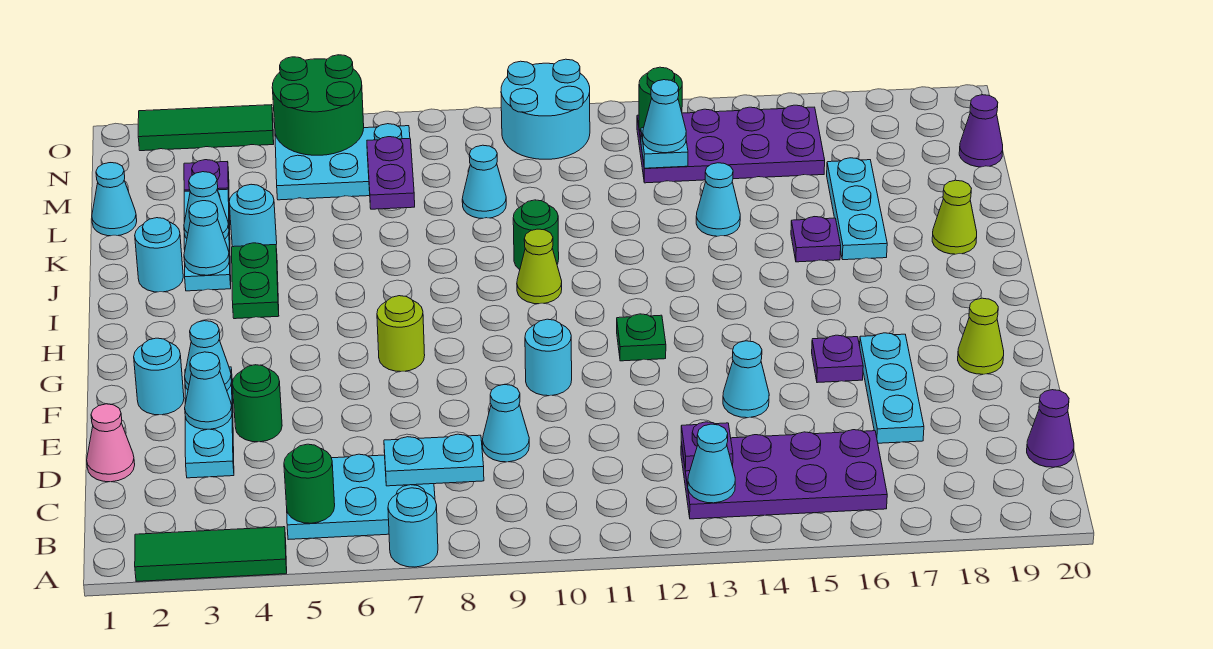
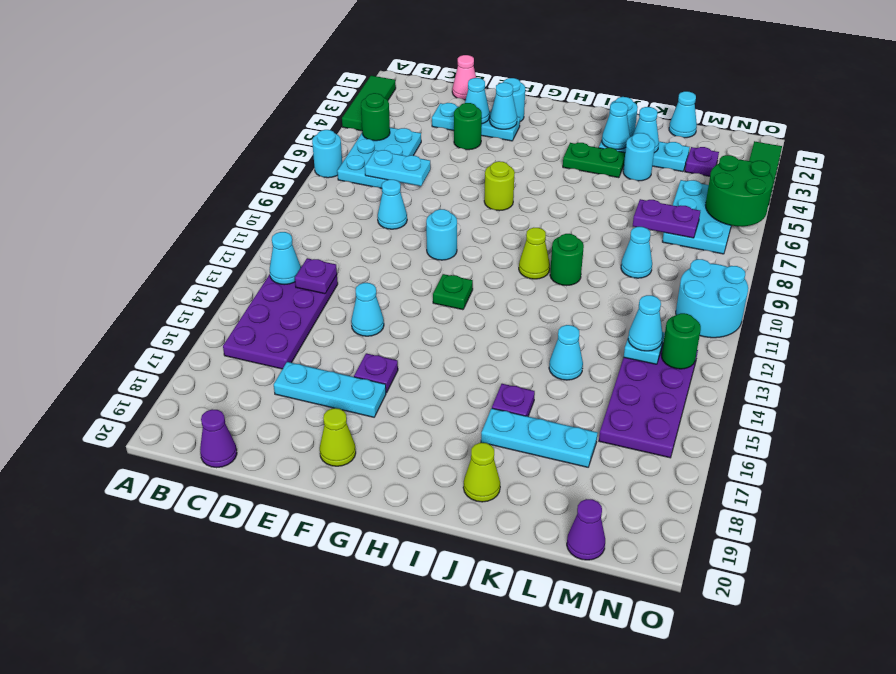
cyan 1x2 plate [384,434,484,486] -> cyan 1x2 plate turned to [365,150,430,186]

